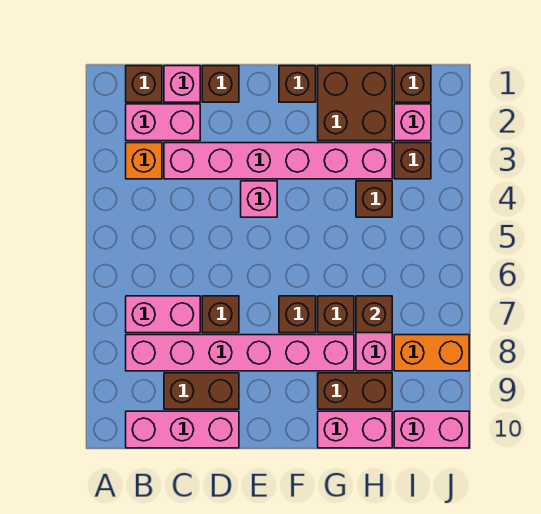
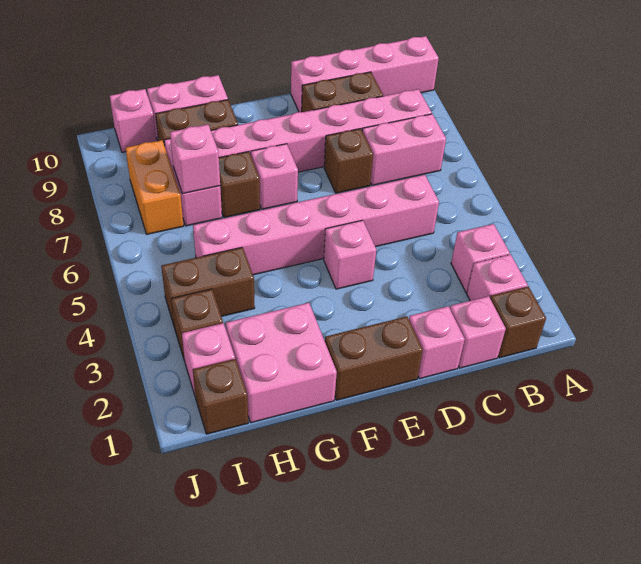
pink 1x2 brick [126,104,200,141] -> pink 1x1 brick [467,254,528,301]
orange 1x1 brick [126,143,162,179] -> pink 1x1 brick [451,224,510,293]
pink 1x3 brick [126,411,239,448] -> pink 1x4 brick [291,36,439,112]
pink 1x6 brick [164,143,392,179] -> pink 1x6 brick moved to [193,175,439,275]
brown 1x1 brick [202,66,239,102] -> pink 1x1 brick [409,306,465,379]
brown 1x1 brick [279,66,316,102] -> brown 1x2 brick [325,316,423,400]
brown 1x1 brick [279,296,316,333] -> pink 1x1 brick [251,144,298,209]
brown 2x2 brick [318,66,392,141] -> pink 2x2 brick [226,303,337,423]
brown 1x1 brick [356,181,392,217] -> brown 1x2 brick [161,247,255,325]
brown 1x1 brick [356,296,392,333] -> pink 1x1 brick [170,124,220,194]
orange 1x2 brick [394,335,469,371] -> orange 1x2 brick turned to [126,140,184,234]
pink 1x2 brick [394,411,469,448] -> pink 1x1 brick [110,89,156,152]

